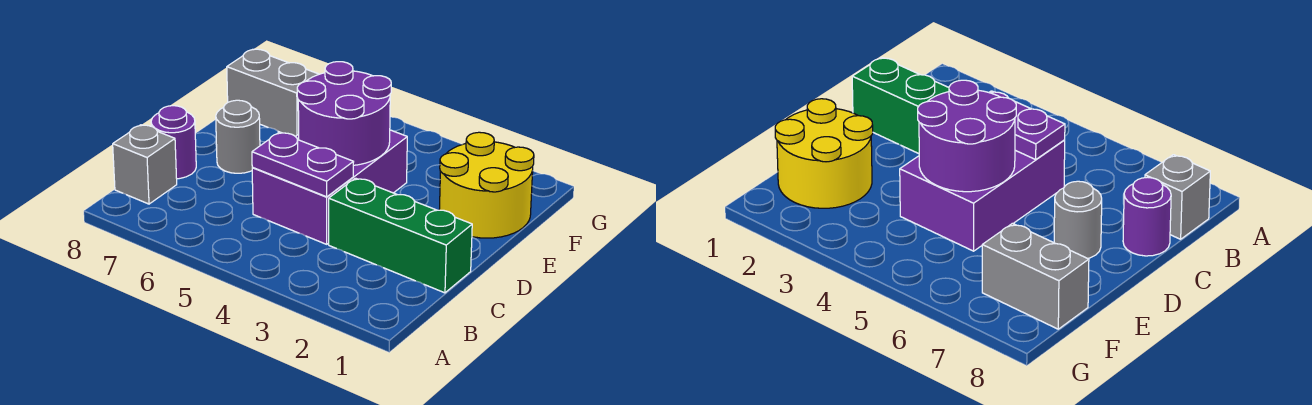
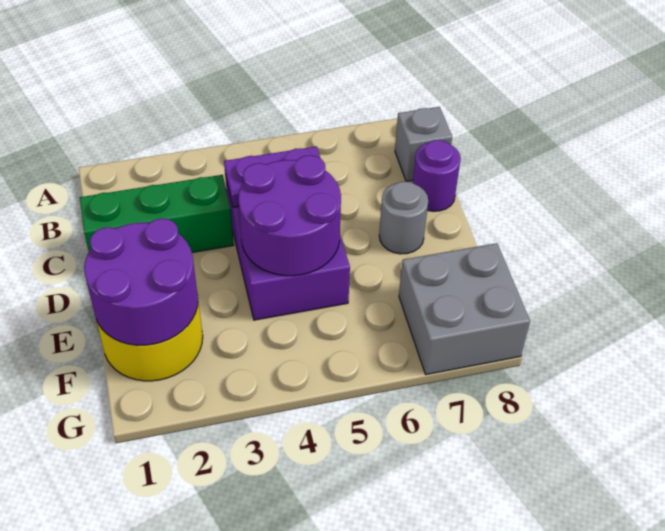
none -> purple 2x2 round brick [84,219,198,345]
grey 1x2 brick [227,49,319,136] -> grey 2x2 brick [399,243,530,375]

